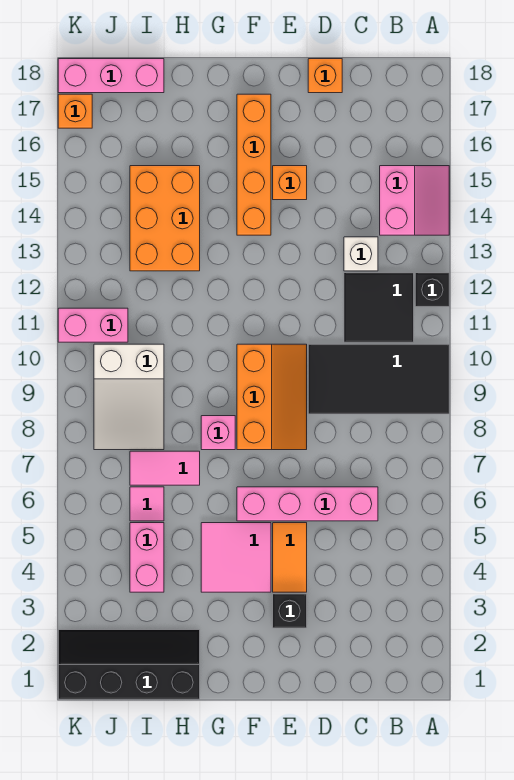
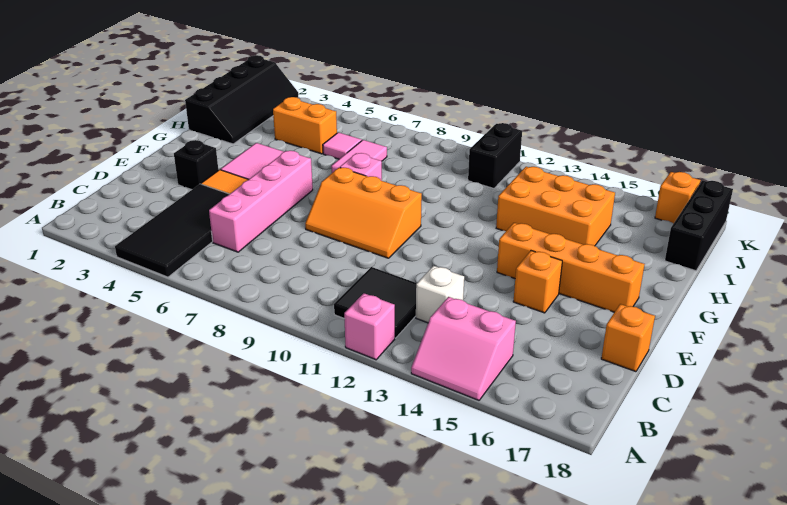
black 2x4 tile [308,344,449,414] -> black 2x4 tile moved to [115,184,229,277]
black 1x1 brick [415,273,449,307] -> pink 1x1 brick [344,293,395,360]
pink 1x2 brick [130,523,164,592] -> orange 1x2 brick [273,97,337,154]
white 2x3 slope [94,344,164,450] -> none
pink 1x3 brick [58,59,164,93] -> black 1x3 brick [665,181,733,271]
pink 1x2 brick [58,308,128,342] -> black 1x2 brick [468,123,522,188]

